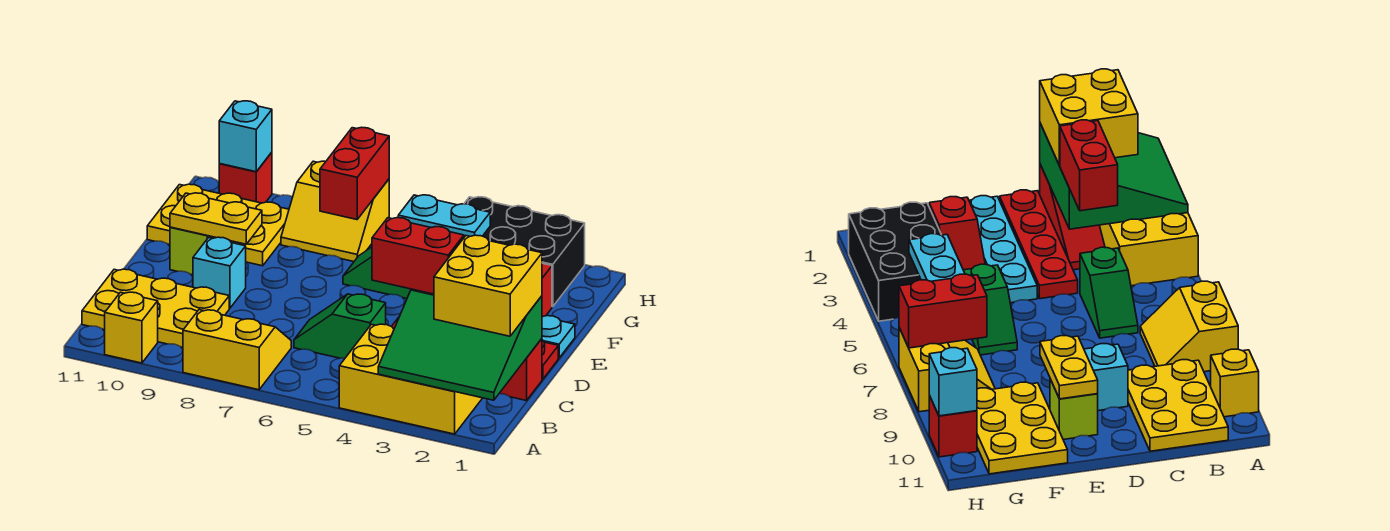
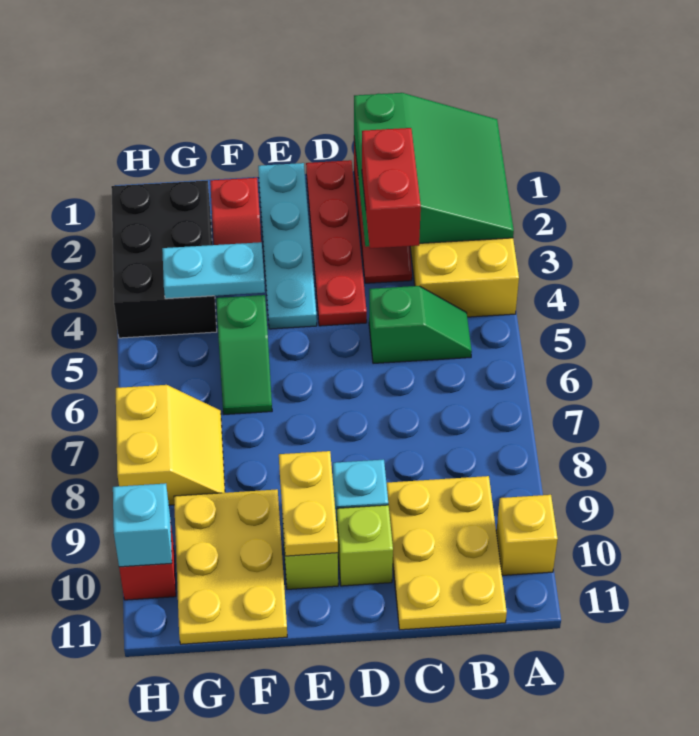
yellow 2x2 slope [183,310,291,390] -> none
yellow 2x2 brick [434,235,542,336] -> none
green 1x2 slope [294,294,386,358] -> green 1x2 slope turned to [369,286,472,363]
none -> lime 1x1 brick [337,505,393,586]
cyan 1x2 plate [398,195,490,237] -> cyan 1x2 plate turned to [162,242,265,299]
red 1x2 brick [320,127,389,220] -> none

